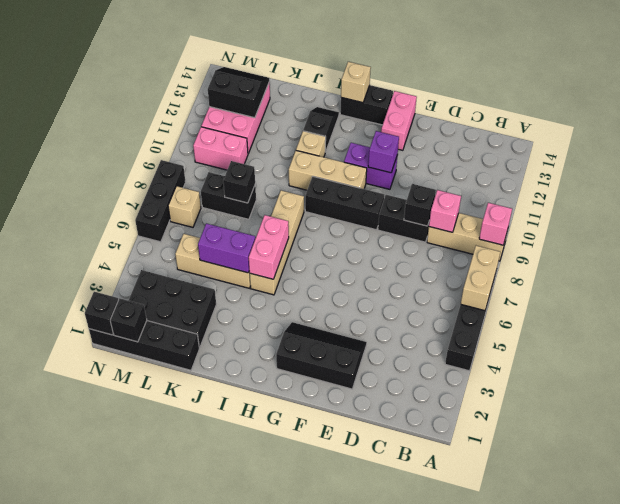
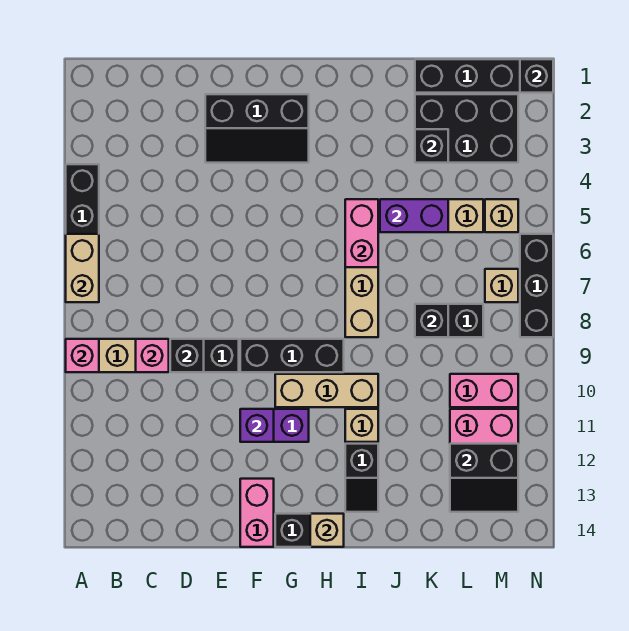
black 1x1 brick [110,298,147,342] -> black 1x1 brick moved to [415,129,448,163]
none -> tan 1x1 brick [485,199,518,232]

